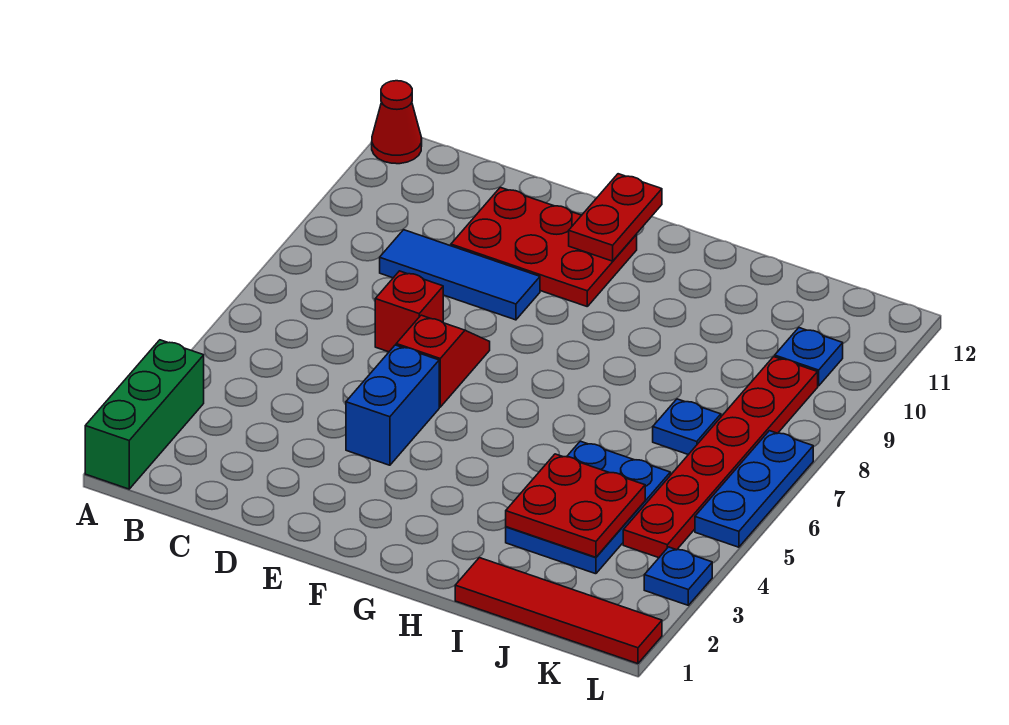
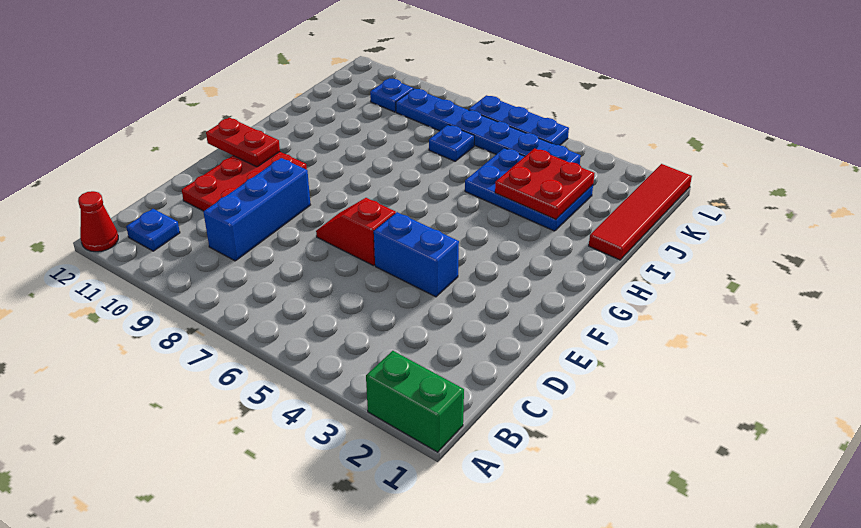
green 1x3 brick [85,340,204,489] -> green 1x2 brick [366,351,464,452]
blue 1x3 tile [380,230,540,320] -> blue 1x3 brick [203,158,310,261]
red 1x1 brick [375,271,443,352] -> none
red 1x6 plate [623,357,818,558] -> blue 1x6 plate [396,89,581,165]
blue 1x1 plate [644,547,712,605] -> blue 1x1 plate moved to [126,209,180,251]

